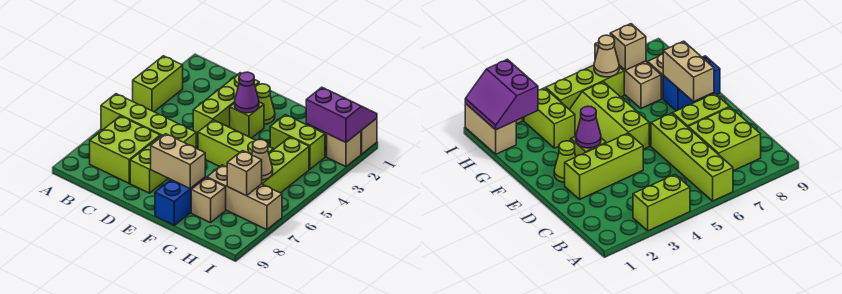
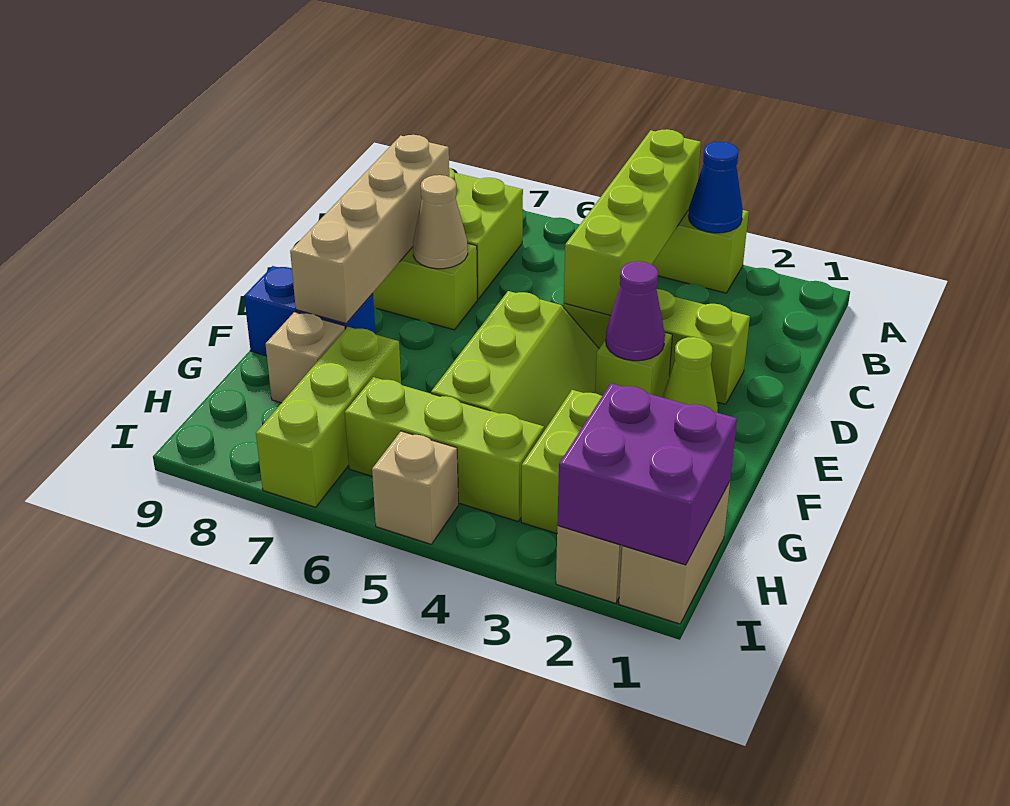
none -> blue 1x1 cone [688,142,743,233]
lime 1x4 brick [101,94,196,148] -> lime 1x4 brick moved to [564,129,701,316]
tan 1x2 brick [151,134,205,189] -> tan 1x4 brick [290,135,449,324]
tan 1x3 brick [207,165,282,230] -> lime 1x3 brick [256,327,401,507]
purple 2x2 slope [306,87,377,143] -> purple 2x2 brick [557,383,737,565]
tan 1x1 cone [252,140,273,180] -> tan 1x1 cone moved to [413,175,468,269]
tan 1x1 brick [227,151,262,196] -> tan 1x1 brick moved to [372,431,458,544]

